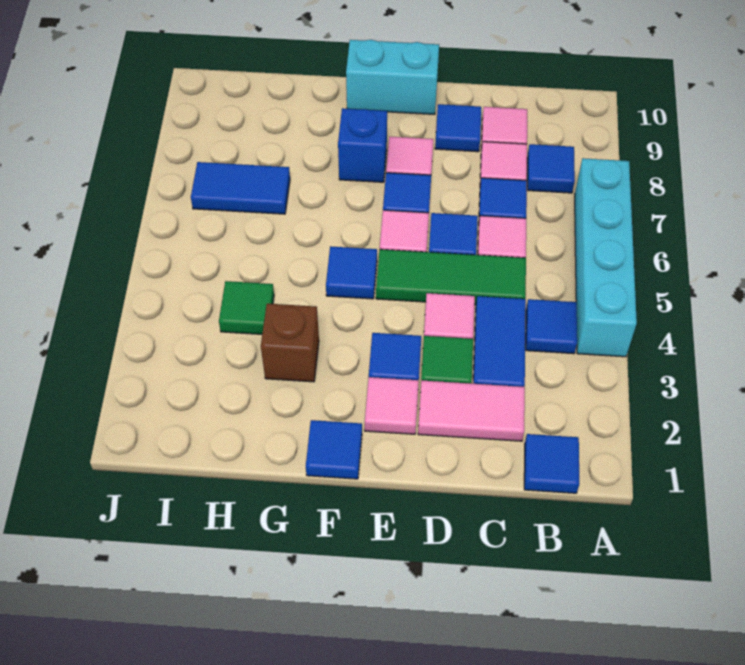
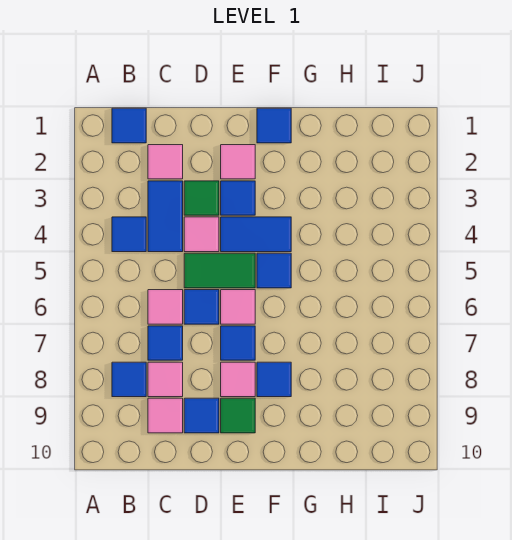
cyan 1x4 brick [575,158,637,357] -> none
pink 1x2 tile [418,380,525,441] -> pink 1x1 tile [148,145,183,179]
green 1x3 tile [376,249,526,305] -> green 1x2 tile [184,253,255,288]
cyan 1x2 brick [346,40,439,114] -> none
blue 1x1 brick [338,108,387,182] -> blue 1x1 tile [257,362,291,397]
brown 1x1 brick [261,304,319,382] -> none
green 1x1 tile [219,281,274,334] -> green 1x1 tile moved to [221,398,255,433]
blue 1x2 tile [191,162,290,214] -> blue 1x2 tile moved to [221,217,291,252]

